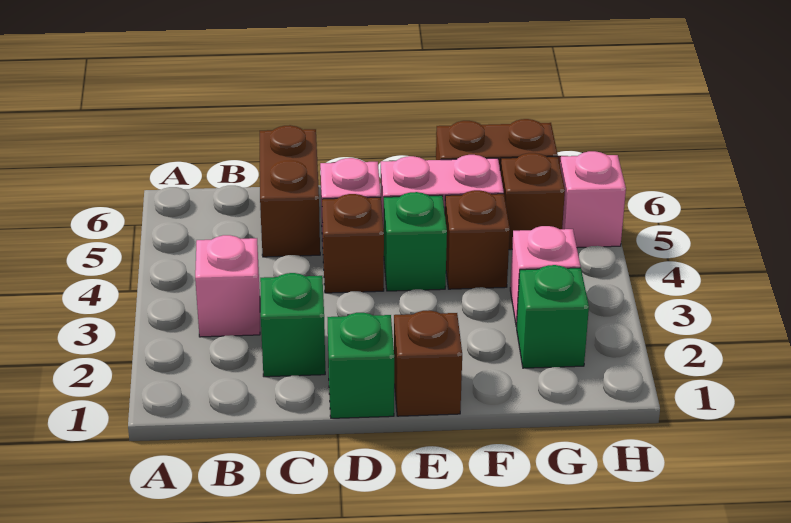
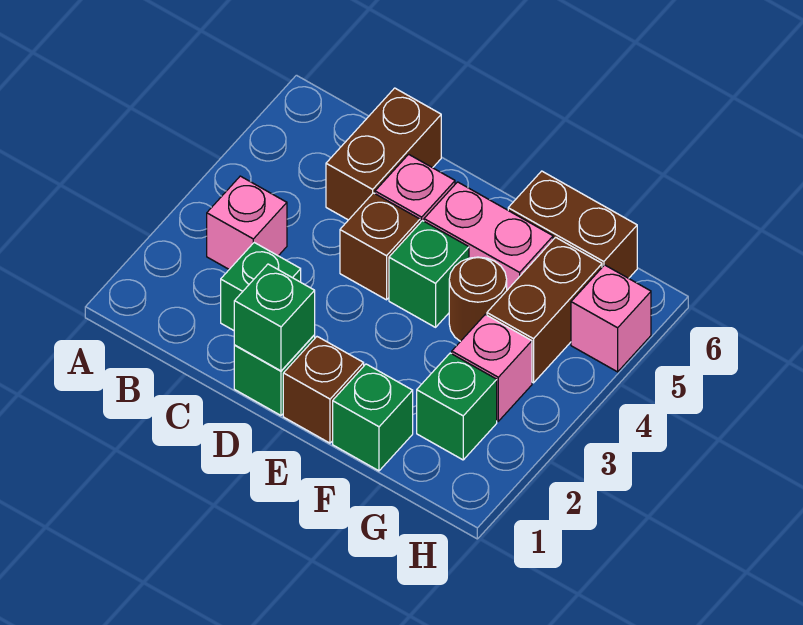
none -> green 1x1 brick [234,264,315,371]
none -> green 1x1 brick [333,364,413,471]
brown 1x1 brick [445,190,510,289] -> brown 1x1 round brick [449,257,507,341]
brown 1x1 brick [500,153,565,250] -> brown 1x2 brick [487,237,602,383]

